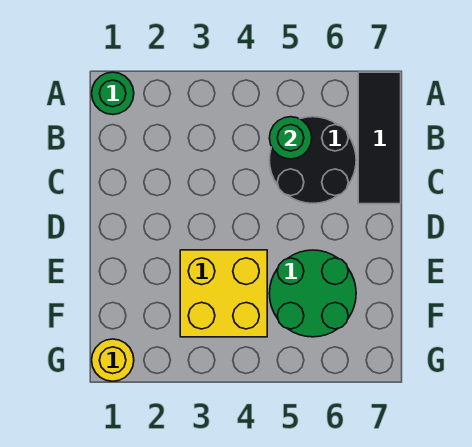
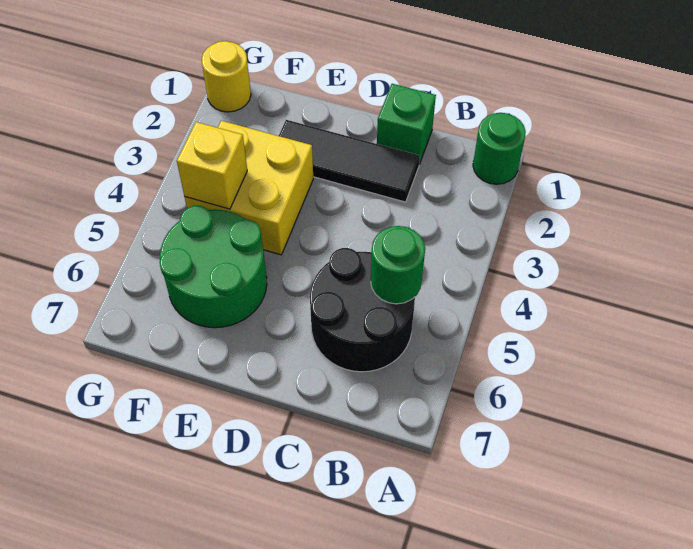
black 1x3 tile [358,72,401,204] -> black 1x3 tile moved to [279,120,420,202]
none -> green 1x1 brick [377,84,436,164]
none -> yellow 1x1 brick [177,122,247,209]

